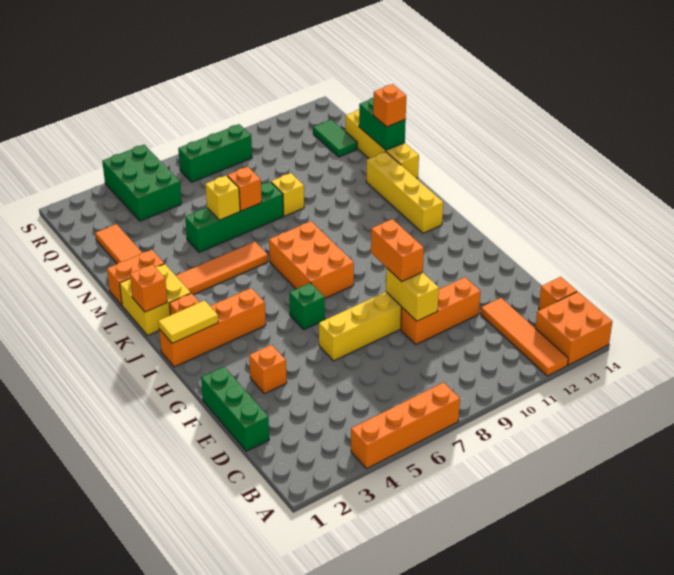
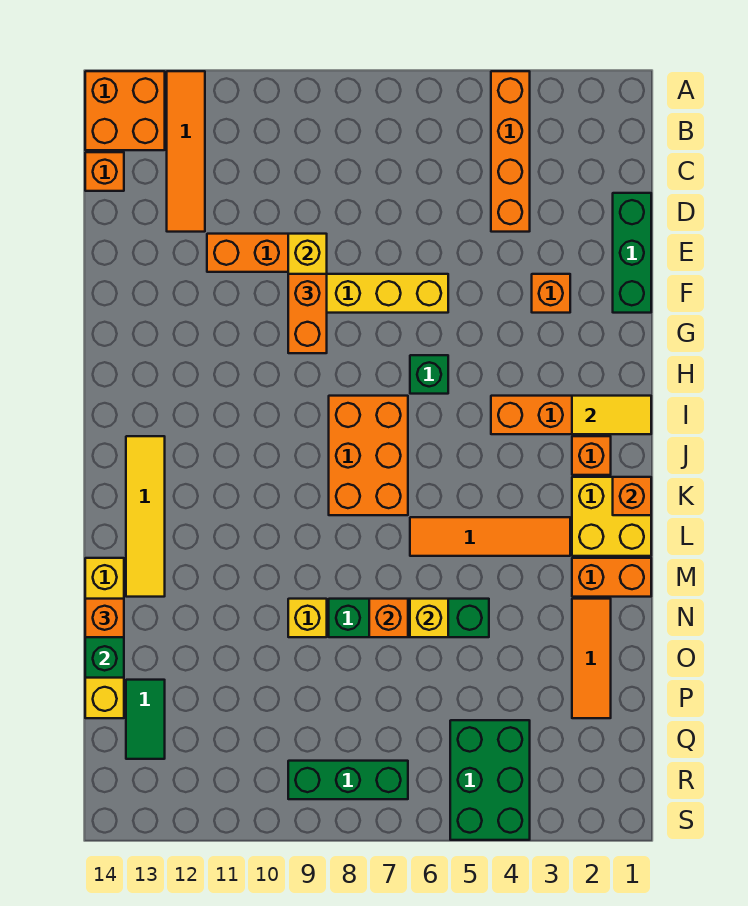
orange 1x4 brick [351,382,460,468] -> orange 1x4 brick turned to [491,71,530,232]
yellow 1x4 brick [366,152,443,233] -> yellow 1x4 tile [126,436,165,597]

